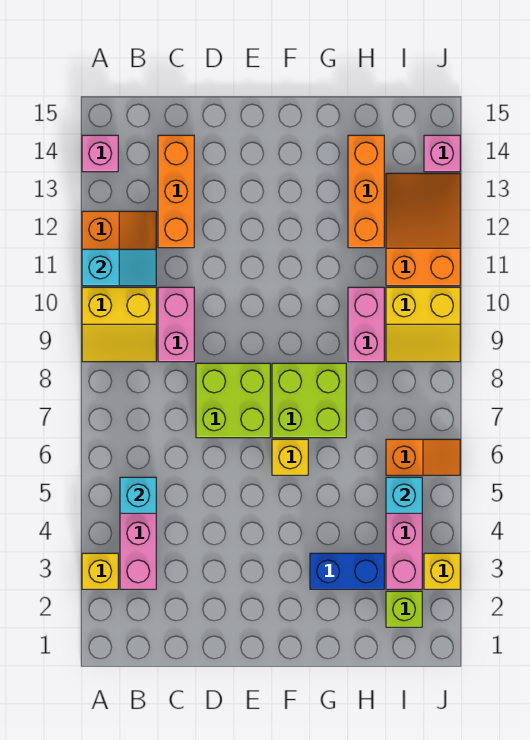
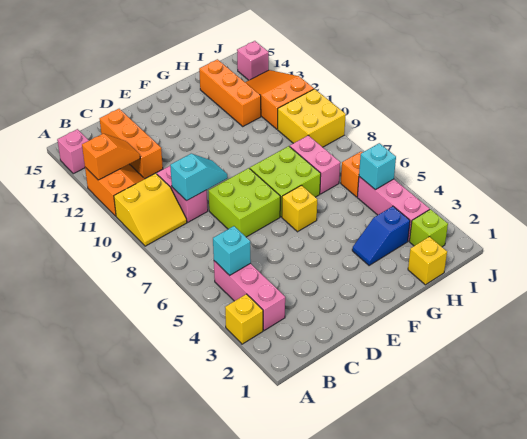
cyan 1x2 slope [82,249,156,286] -> cyan 1x2 slope moved to [170,154,228,201]
none -> orange 1x2 slope [82,134,140,180]
blue 1x2 brick [310,553,384,589] -> blue 1x2 slope [352,206,410,266]
pink 1x2 brick [348,287,384,362] -> pink 1x2 brick moved to [289,135,340,194]
yellow 2x2 slope [386,287,460,362] -> yellow 2x2 brick [278,89,346,147]
yellow 1x1 brick [424,553,460,589] -> yellow 1x1 brick moved to [408,237,447,285]

